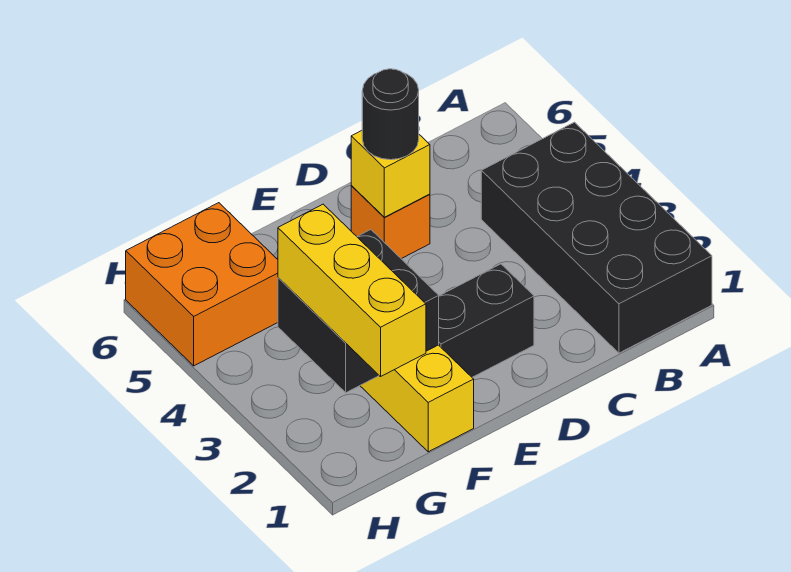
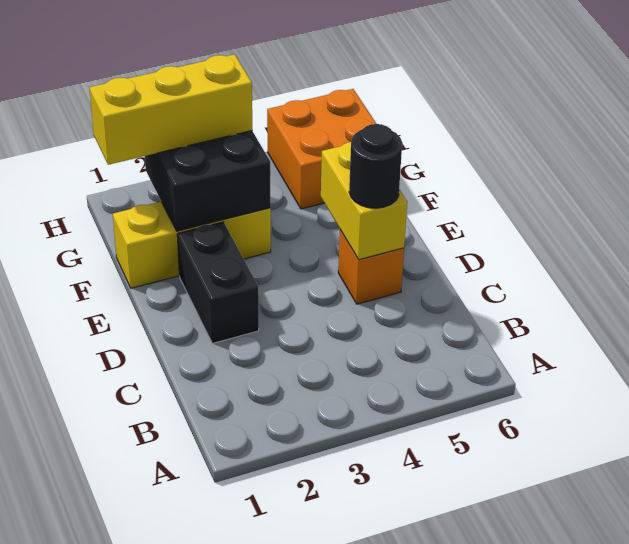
black 2x4 brick [481,122,712,353] -> none
yellow 1x1 brick [351,131,430,217] -> yellow 1x2 brick [321,142,407,260]

